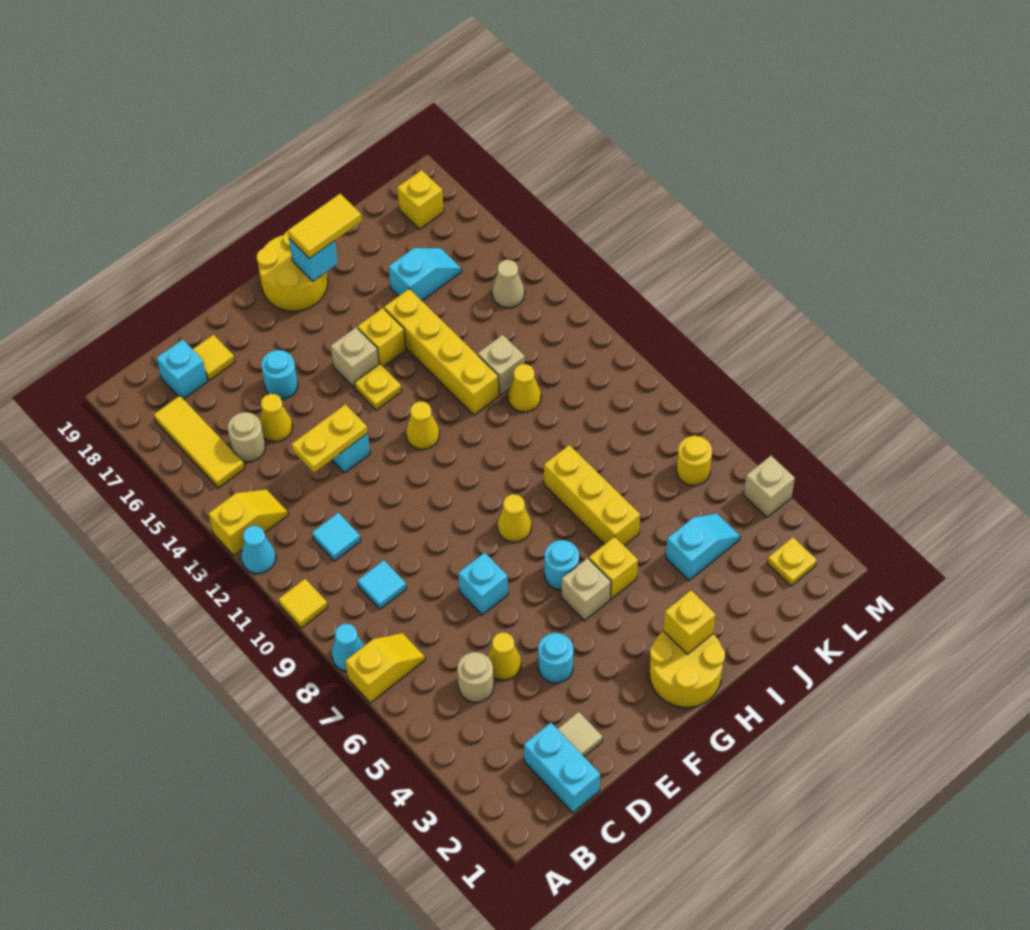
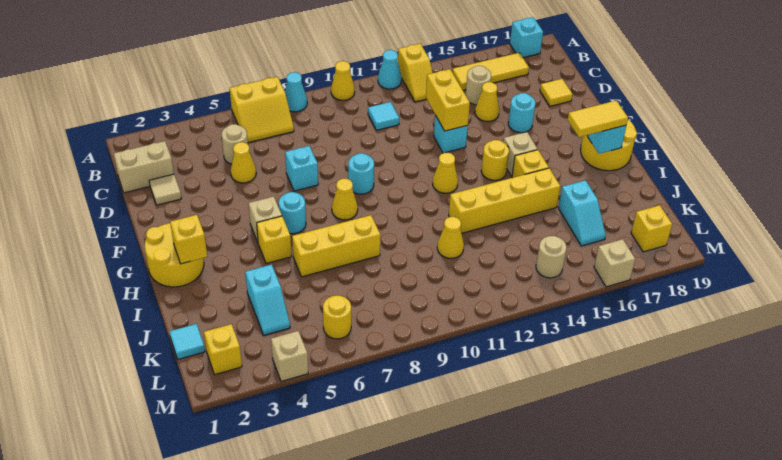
yellow 1x2 slope [345,633,425,703] -> yellow 2x2 slope [230,77,294,143]
yellow 1x1 tile [278,579,328,628] -> yellow 1x1 cone [331,61,355,100]
cyan 1x2 brick [524,723,600,813] -> tan 1x2 brick [114,141,174,193]
cyan 1x1 tile [358,560,406,609] -> cyan 1x1 tile moved to [169,324,205,359]
cyan 1x1 brick [157,339,208,399] -> cyan 1x1 brick moved to [510,17,543,58]
yellow 1x2 plate [291,404,368,473] -> yellow 1x2 brick [426,69,470,131]
cyan 1x1 round brick [538,633,573,683] -> cyan 1x1 round brick moved to [348,153,374,194]
yellow 1x1 plate [355,364,402,410] -> yellow 1x1 round brick [481,140,509,180]
yellow 1x2 tile [288,194,362,258] -> yellow 1x2 tile turned to [568,101,628,137]
tan 1x1 brick [478,335,525,395] -> tan 1x1 brick moved to [594,239,635,287]
yellow 1x1 plate [767,537,817,586] -> yellow 1x1 brick [204,324,242,374]
tan 1x1 cone [492,260,525,308] -> tan 1x1 round brick [536,236,567,278]

